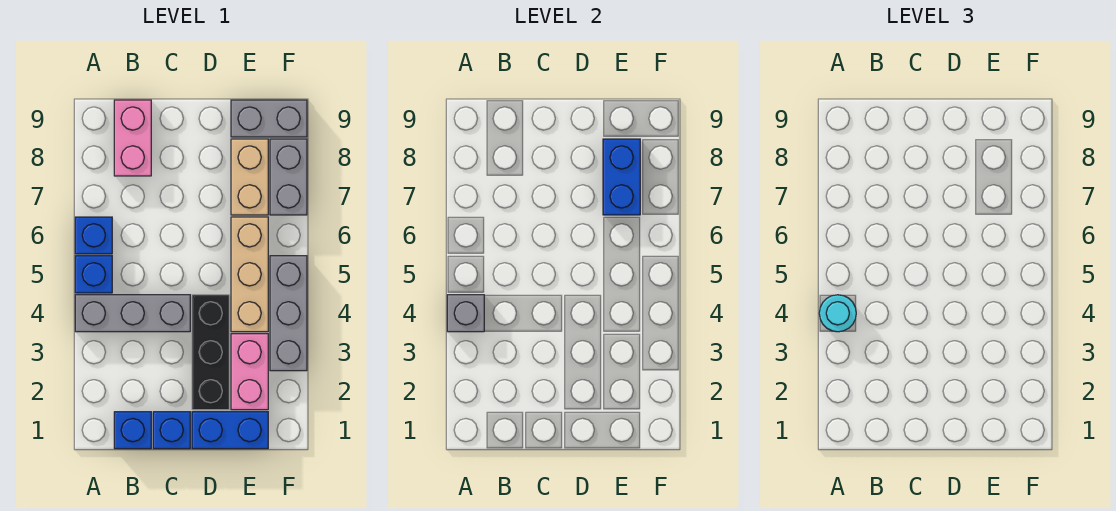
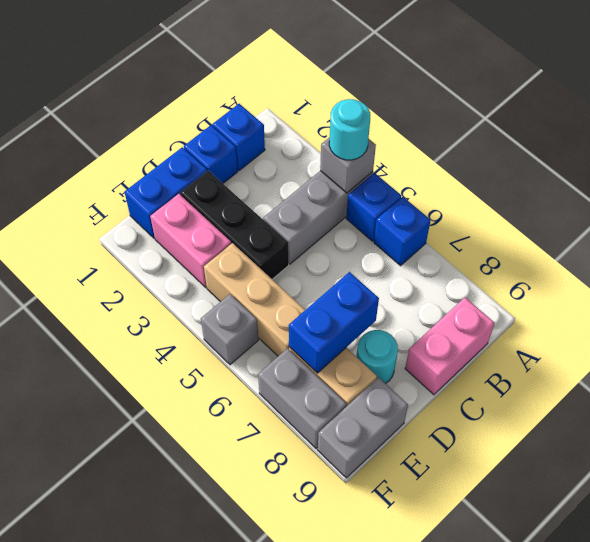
pink 1x2 brick [114,100,151,176] -> pink 1x2 brick turned to [405,298,495,395]
none -> cyan 1x1 round brick [356,330,398,384]
blue 1x2 brick [603,139,640,215] -> blue 1x2 brick turned to [289,272,379,373]
grey 1x3 brick [270,256,307,371] -> grey 1x1 brick [201,294,258,365]

